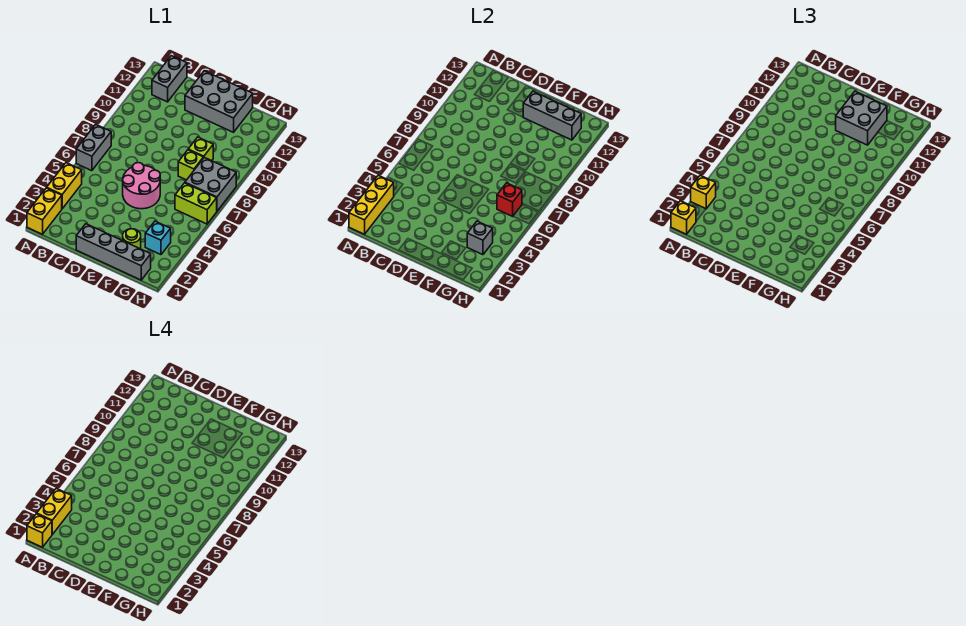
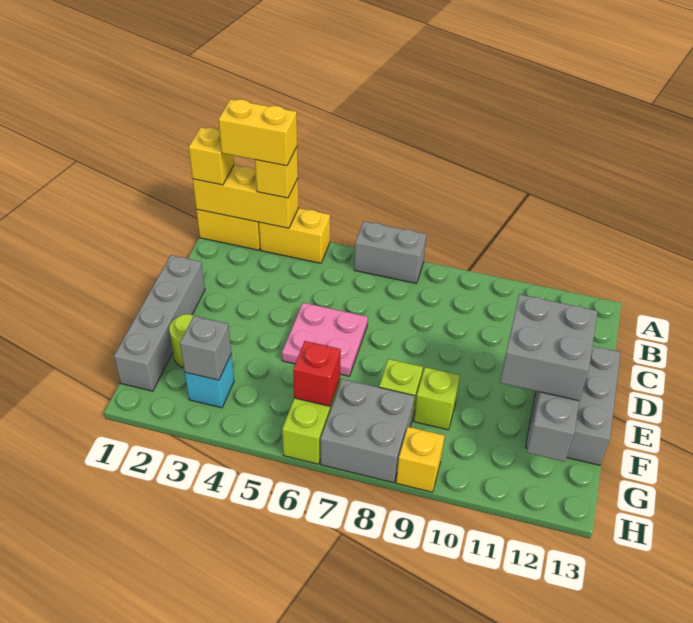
yellow 1x1 brick [27,514,52,547] -> yellow 1x1 brick moved to [396,427,444,492]
grey 1x2 brick [152,56,187,102] -> none
pink 2x2 round brick [123,163,160,209] -> pink 2x2 plate [282,303,368,376]

